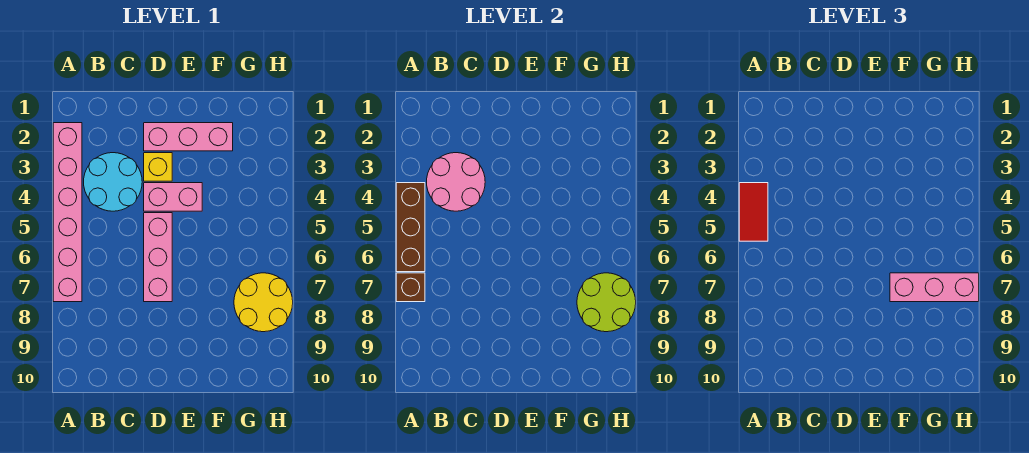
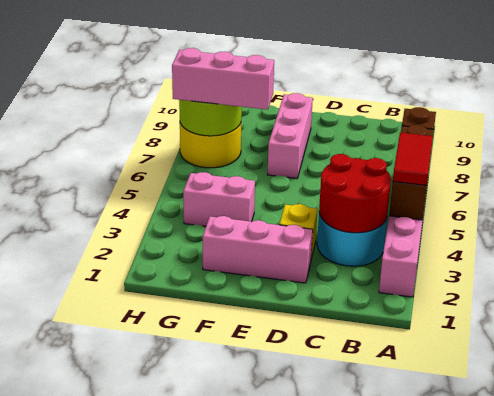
pink 2x2 round brick [427,153,485,211] -> red 2x2 round brick [319,154,391,233]
pink 1x2 brick [144,183,202,211] -> pink 1x2 brick moved to [183,172,255,226]
pink 1x3 brick [144,213,172,302] -> pink 1x3 brick moved to [267,93,313,178]

